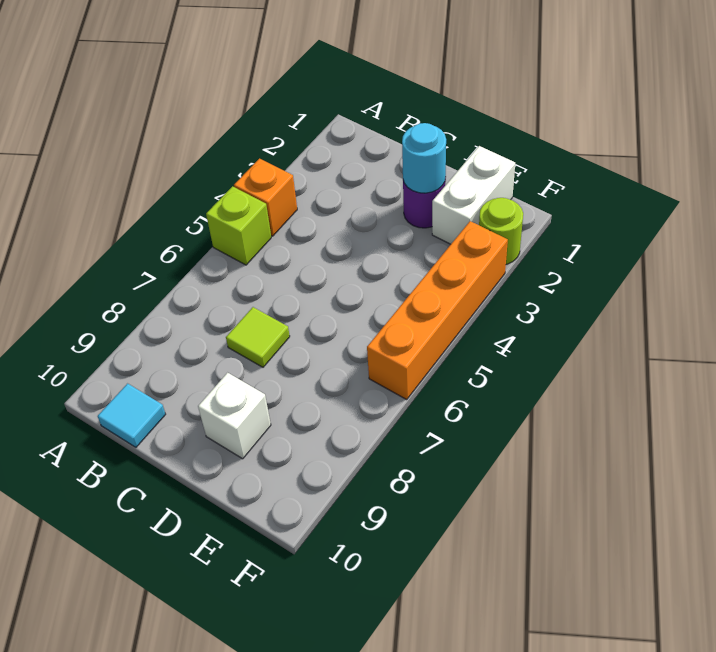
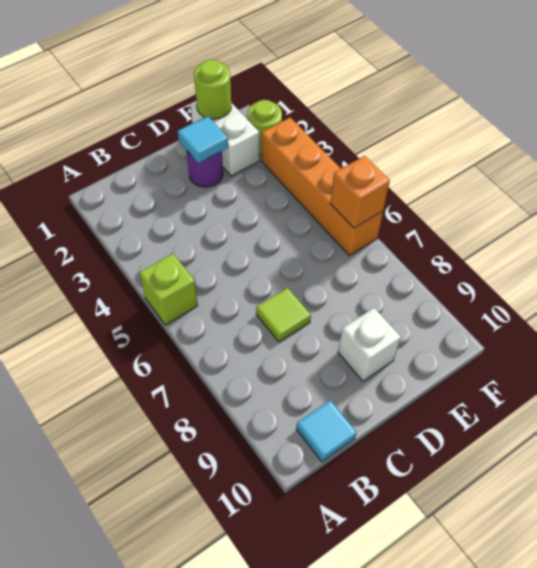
orange 1x1 brick [234,159,297,236] -> orange 1x1 brick moved to [330,156,390,228]
cyan 1x1 round brick [402,123,446,193] -> cyan 1x1 tile [178,116,228,163]
none -> lime 1x1 round brick [194,60,231,119]

